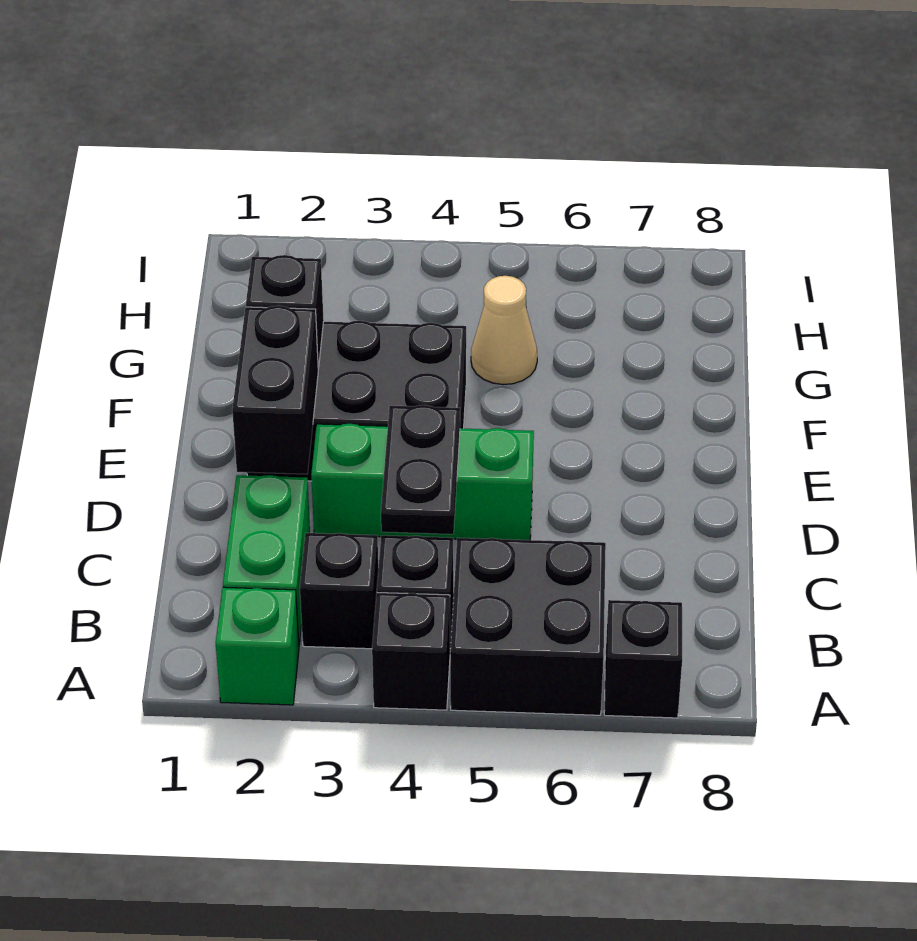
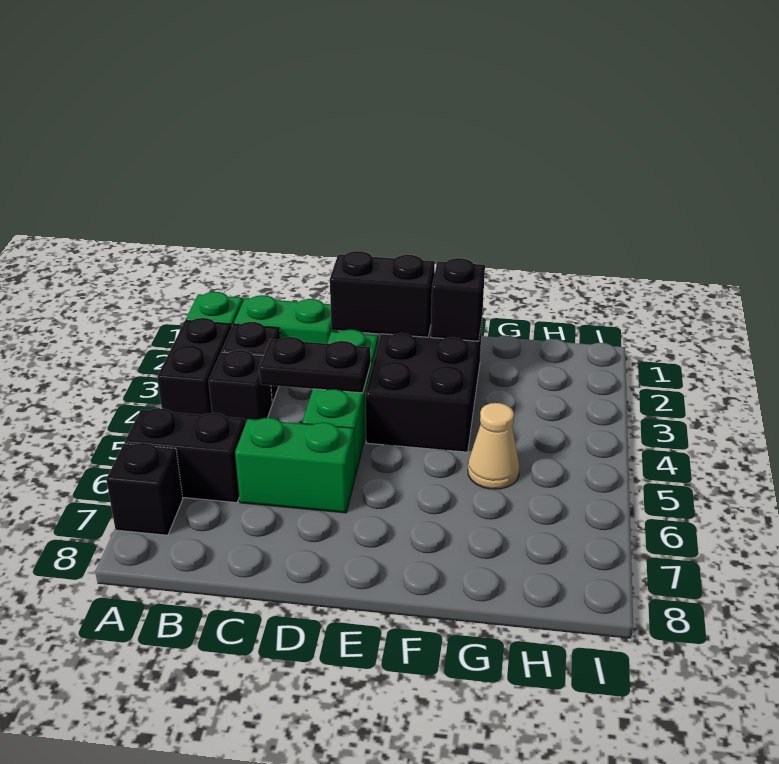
black 1x1 brick [372,593,450,710] -> black 1x2 brick [157,318,231,415]
black 2x2 brick [450,538,606,715] -> black 1x2 brick [125,408,245,503]
none -> green 1x2 brick [235,418,355,513]

